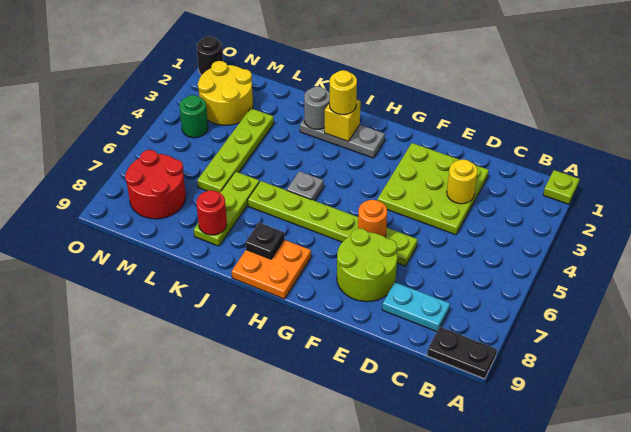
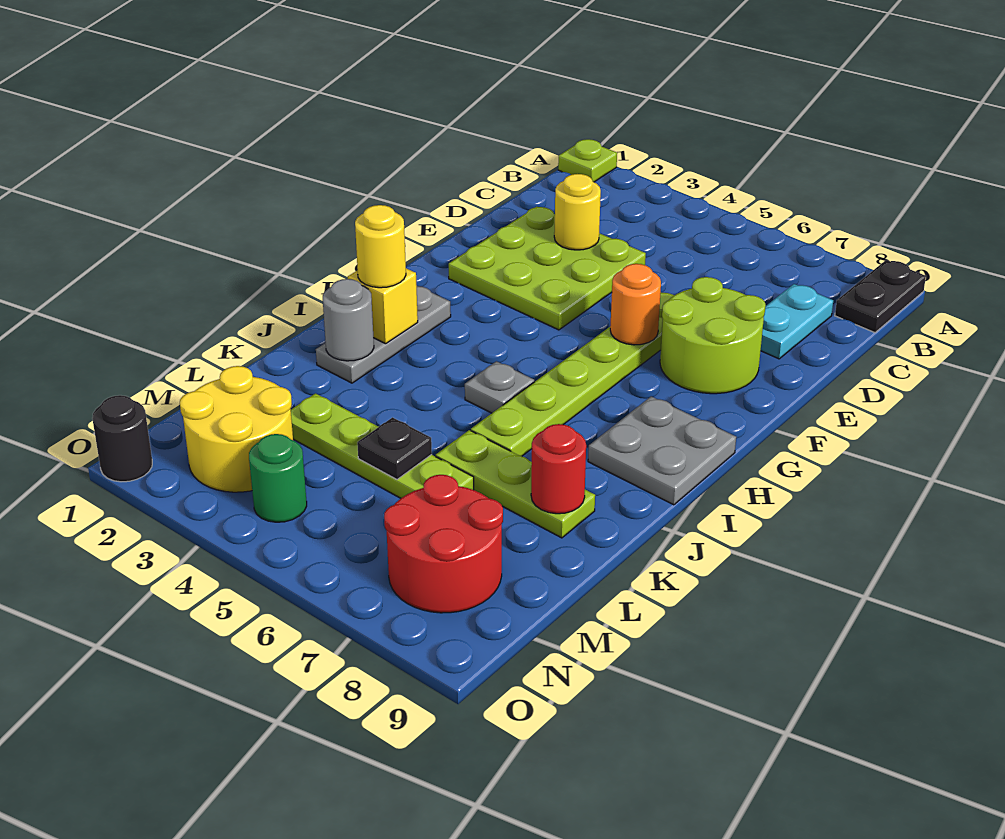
orange 2x2 plate [232,240,311,299] -> grey 2x2 plate [588,396,736,505]
black 1x1 plate [245,223,284,259] -> black 1x1 plate moved to [357,417,432,479]

